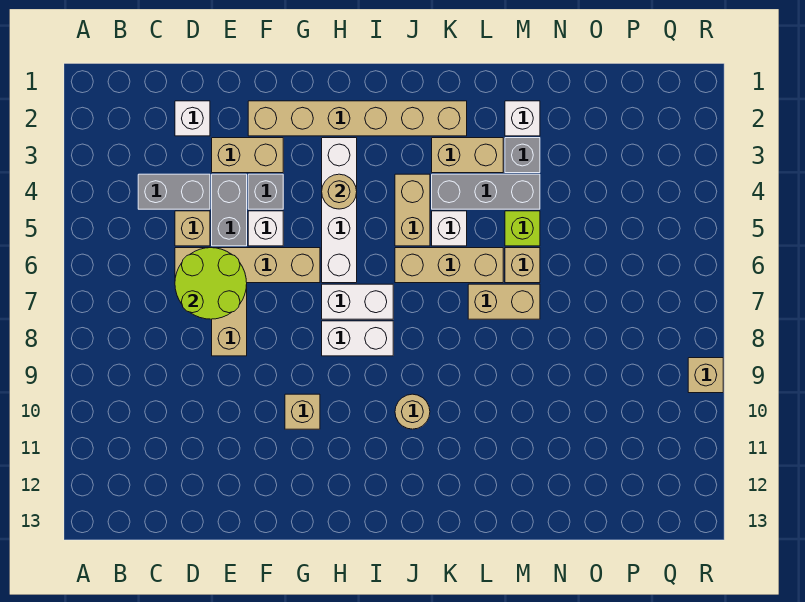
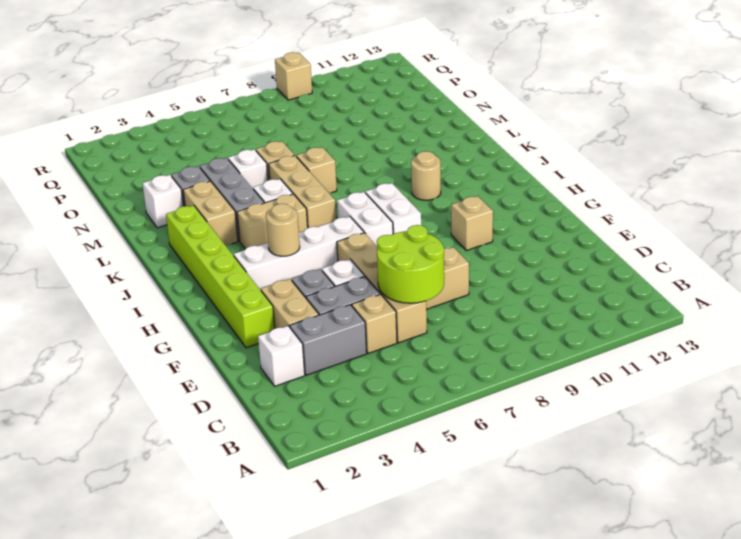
grey 1x2 brick [138,174,210,209] -> grey 1x2 brick turned to [290,305,367,375]
tan 1x6 brick [248,101,467,136] -> lime 1x6 brick [166,205,275,348]
tan 1x2 brick [468,284,540,319] -> tan 1x1 brick [296,147,337,193]
lime 1x1 brick [505,211,540,246] -> white 1x1 brick [228,149,268,188]

